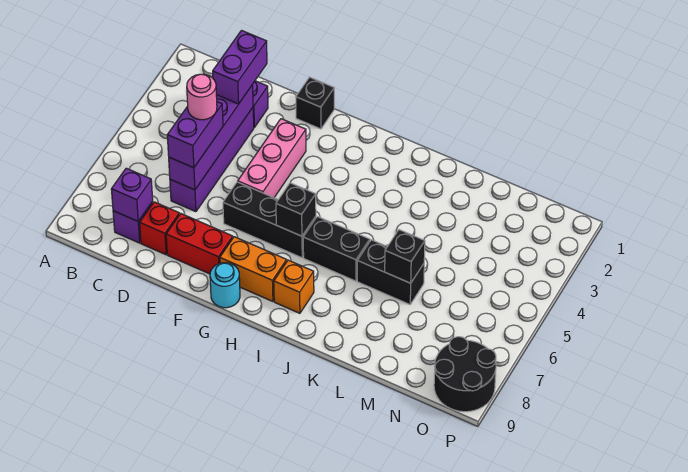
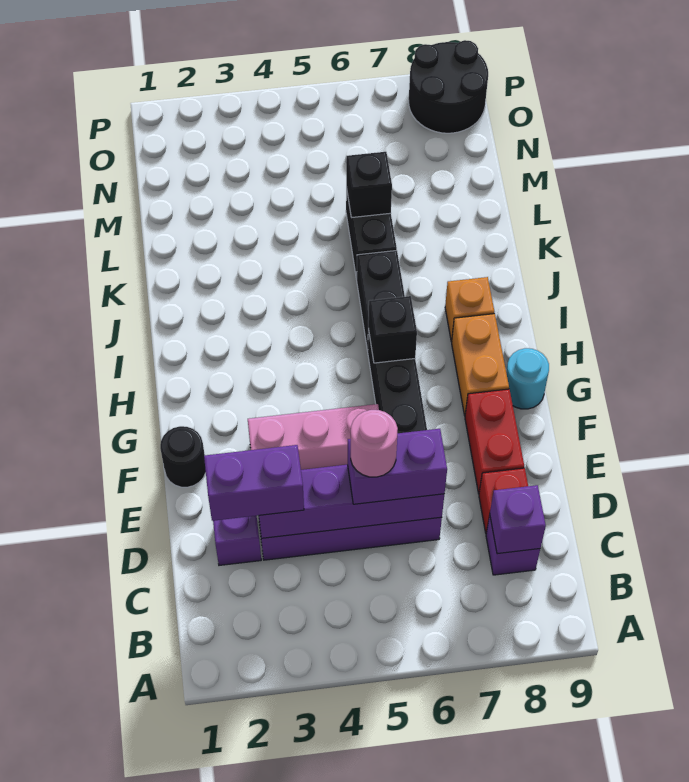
black 1x1 brick [296,77,334,129] -> black 1x1 round brick [160,426,206,487]

